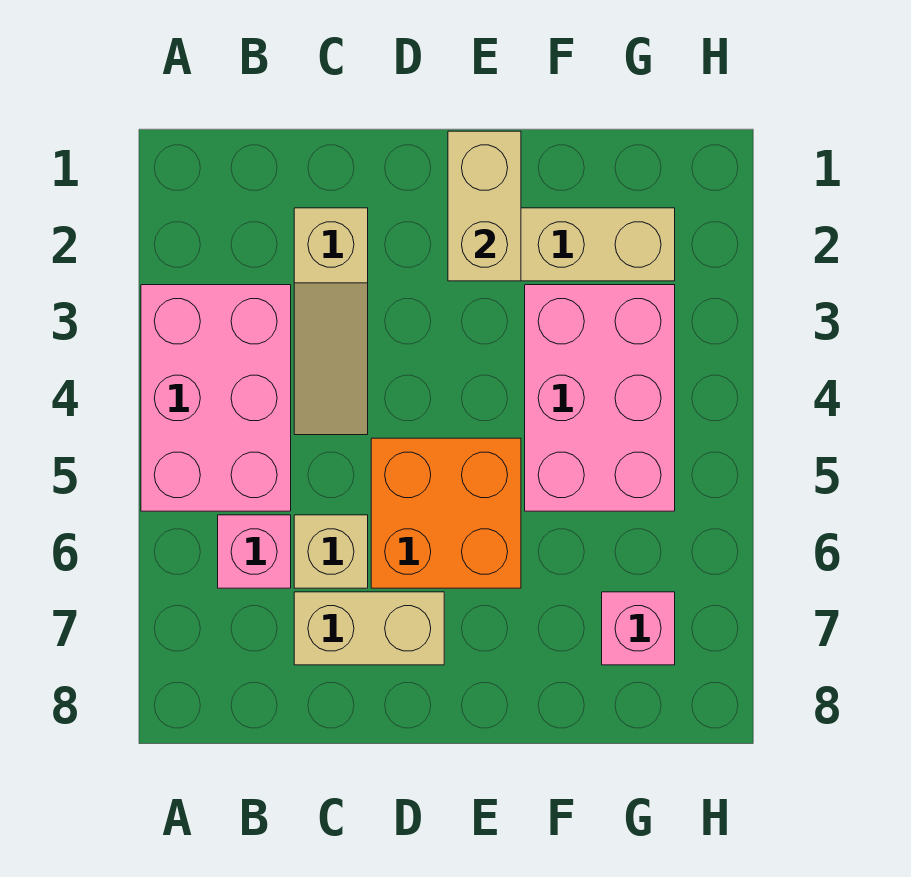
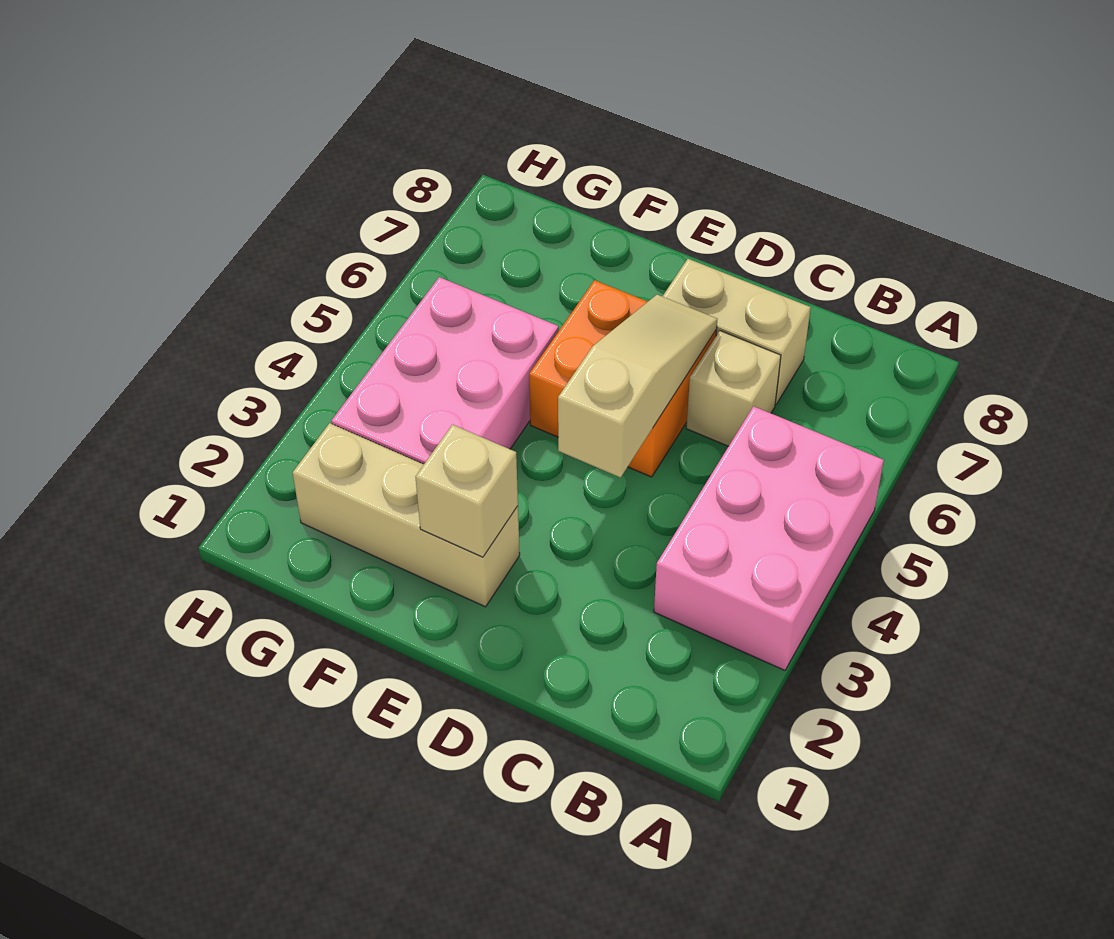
pink 1x1 brick [218,515,291,588] -> none
tan 1x3 slope [294,208,368,435] -> tan 1x3 slope moved to [558,295,717,478]
tan 1x2 brick [448,131,521,281] -> tan 1x1 brick [416,425,518,557]
pink 1x1 brick [602,592,675,665] -> none

